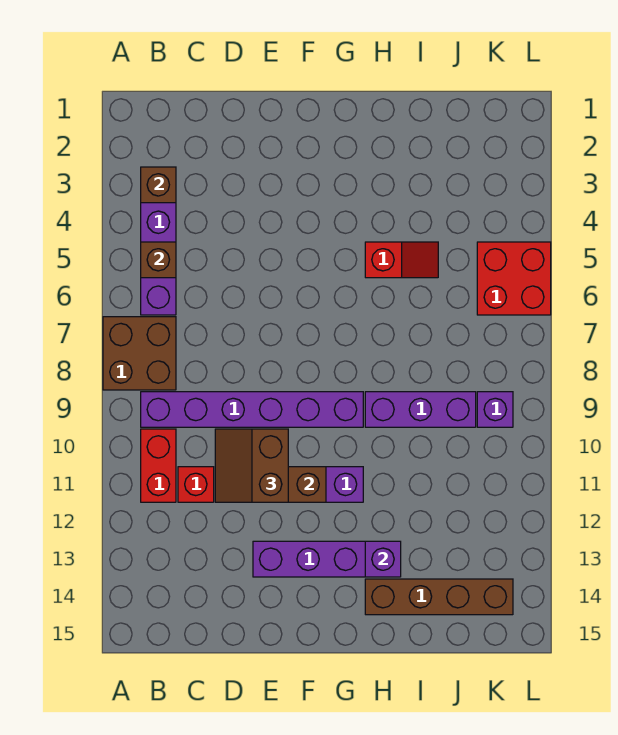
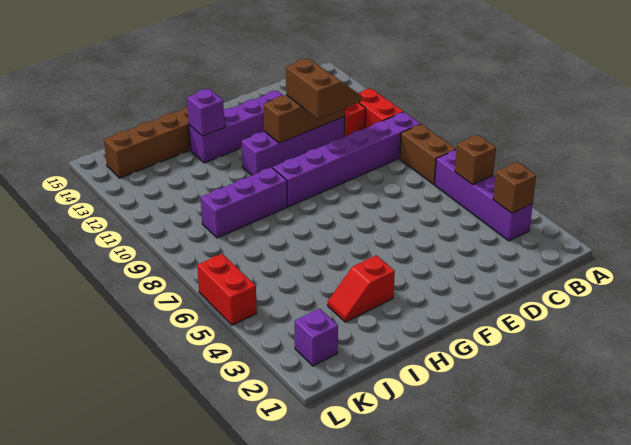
brown 2x2 brick [103,317,176,390] -> brown 1x2 brick [400,124,456,184]
red 1x2 slope [365,242,438,278] -> red 1x2 slope moved to [328,255,395,322]
red 2x2 brick [477,242,551,315] -> red 1x2 brick [197,254,257,325]
purple 1x1 brick [477,392,513,427] -> purple 1x1 brick moved to [295,308,338,366]

